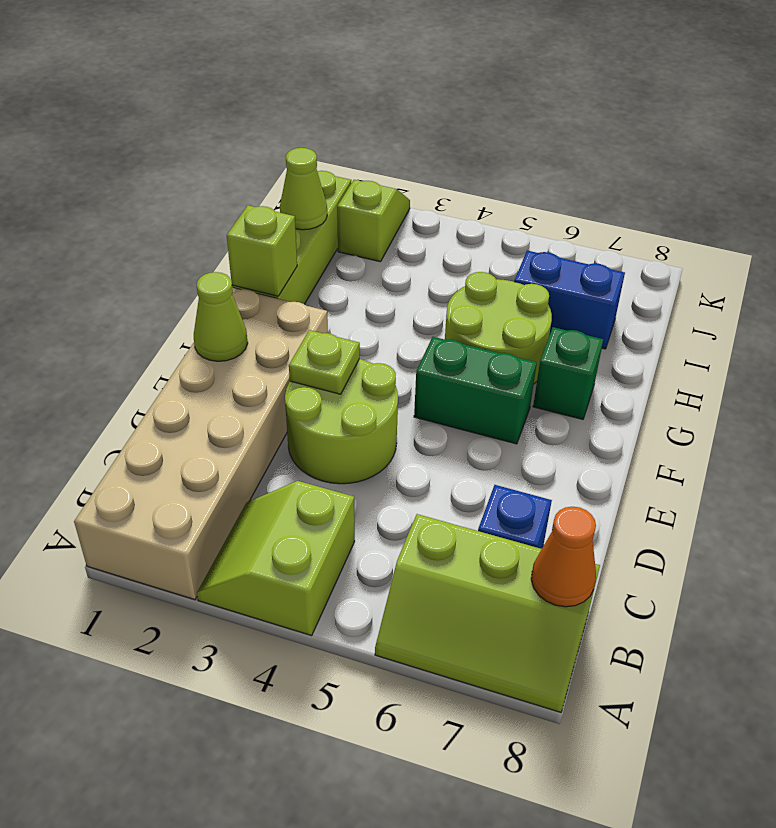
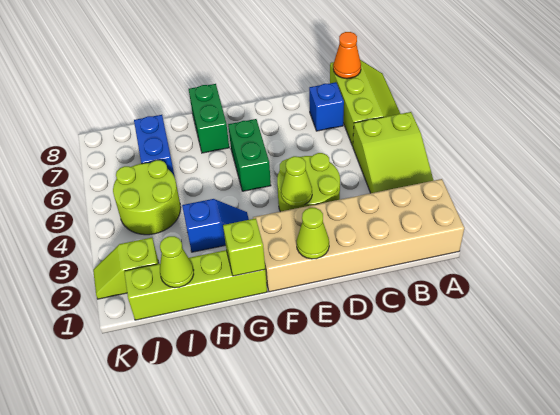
lime 2x2 slope [197,481,355,636] -> lime 2x3 slope [353,112,434,193]
lime 1x1 plate [289,330,360,394] -> lime 1x1 cone [281,156,312,206]
none -> blue 1x2 slope [182,199,249,252]
lime 2x2 round brick [445,272,552,384] -> lime 2x2 round brick moved to [113,160,181,235]
green 1x1 brick [533,327,603,419] -> green 1x2 brick [189,84,229,153]

